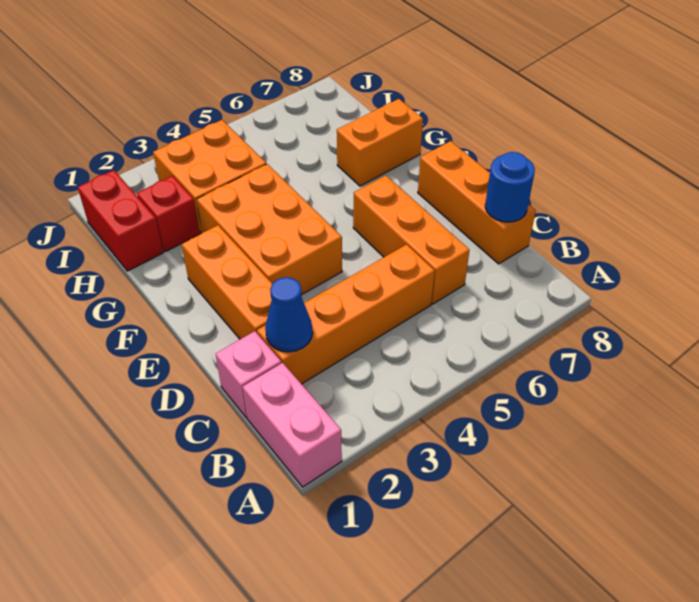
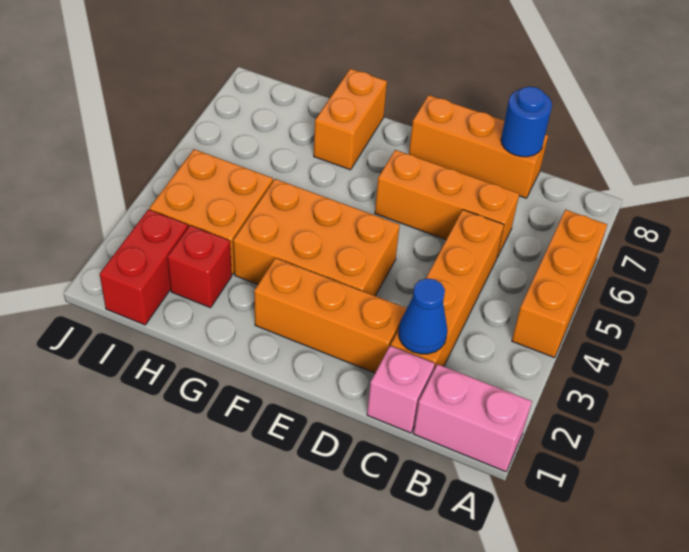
none -> orange 1x3 brick [512,210,607,358]
red 1x2 brick [78,170,163,271] -> red 1x2 brick turned to [100,209,188,325]

